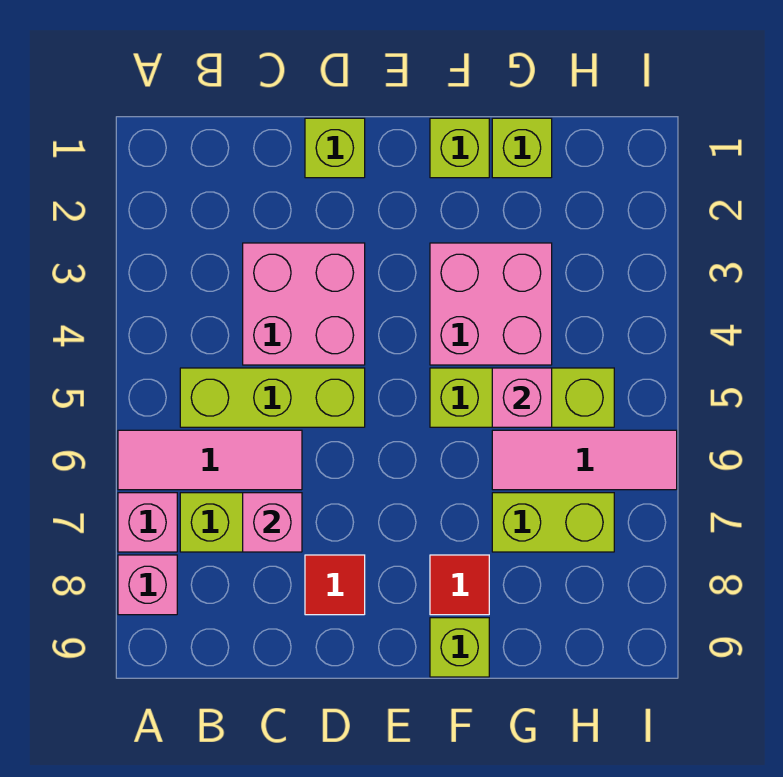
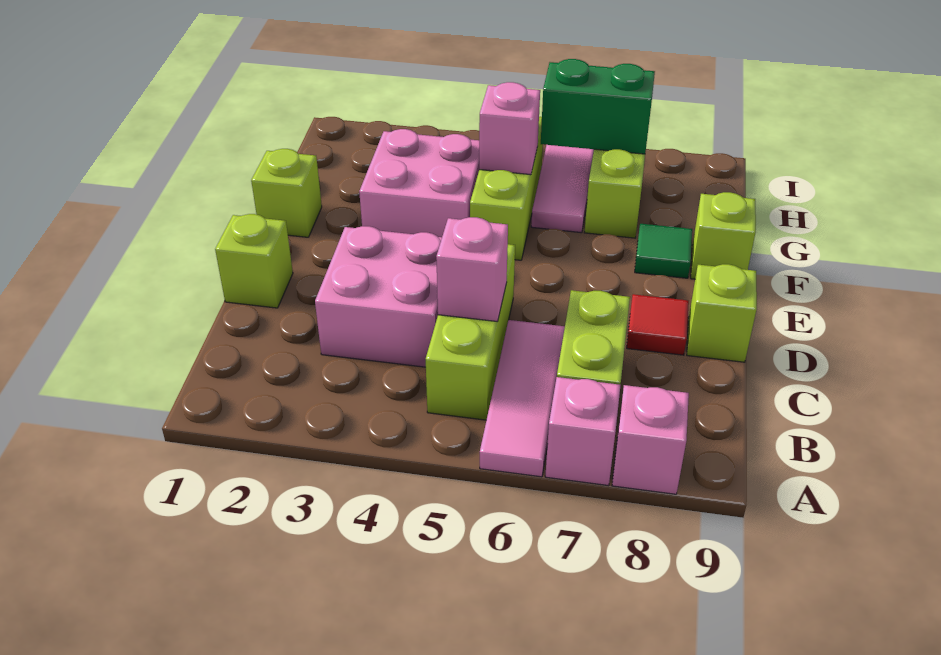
pink 1x1 brick [243,493,302,552] -> pink 1x1 brick moved to [436,217,508,322]
red 1x1 tile [430,555,489,615] -> green 1x1 tile [635,224,692,278]
lime 1x1 brick [492,118,552,178] -> lime 1x1 brick moved to [687,264,757,362]
none -> green 1x2 brick [541,59,655,154]

